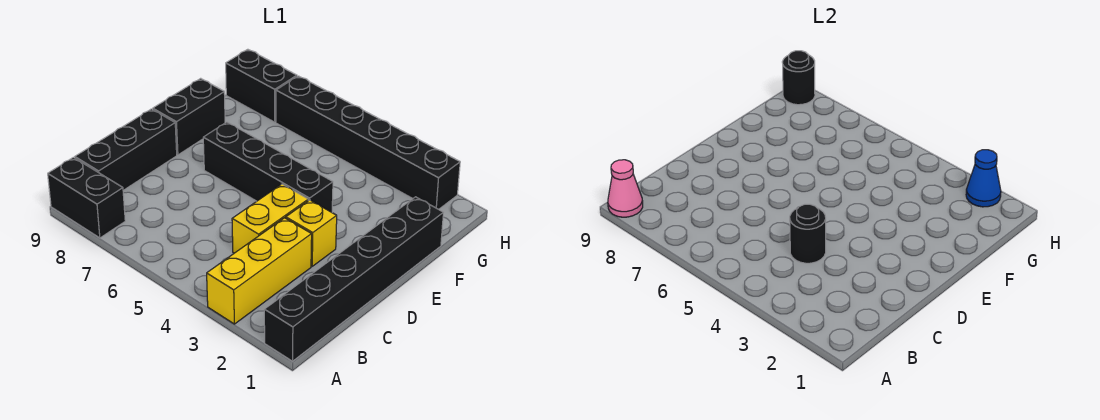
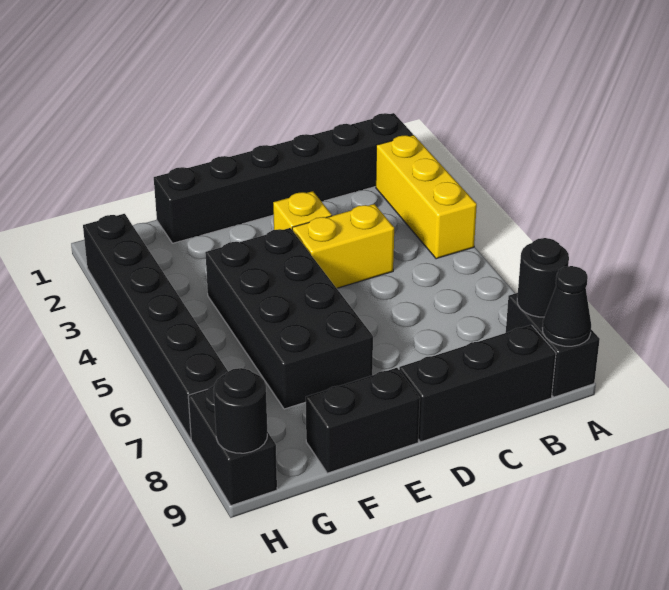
yellow 1x3 brick [207,218,312,324] -> yellow 1x3 brick turned to [376,135,477,259]
pink 1x1 cone [608,160,643,217] -> black 1x1 cone [543,266,591,346]
black 1x1 round brick [790,204,826,263] -> black 1x1 round brick moved to [517,238,569,317]
black 1x4 brick [203,122,333,212] -> black 2x4 brick [205,228,373,409]
blue 1x1 cone [966,150,1001,207] -> none

